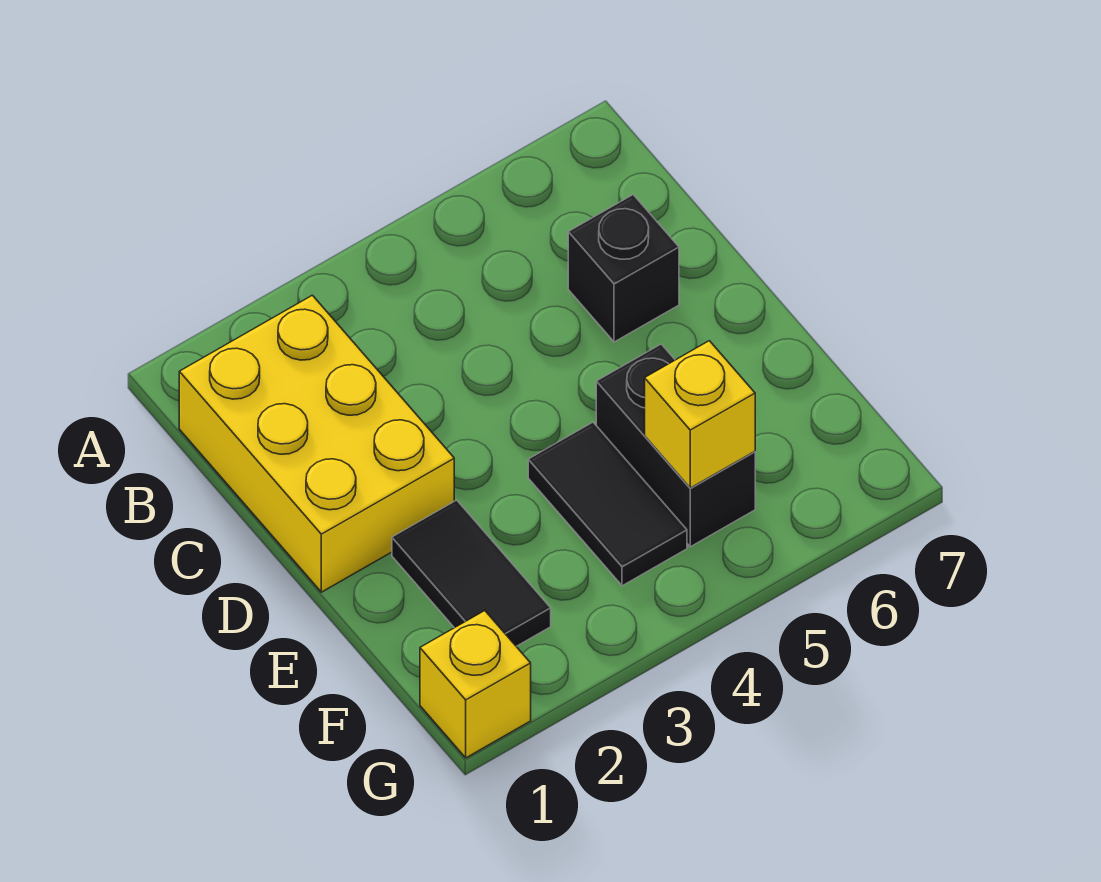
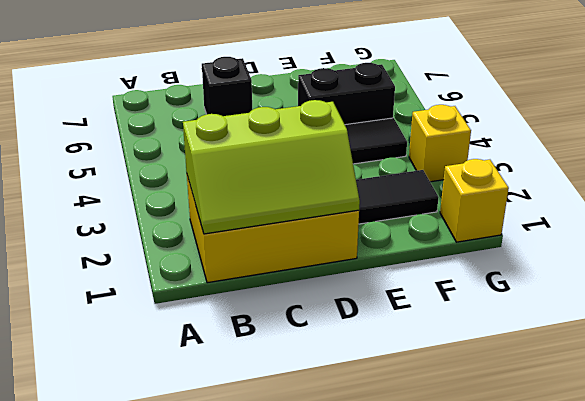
none -> lime 2x3 slope [183,100,360,234]
yellow 1x1 brick [645,341,755,488] -> yellow 1x1 brick moved to [409,105,471,182]

